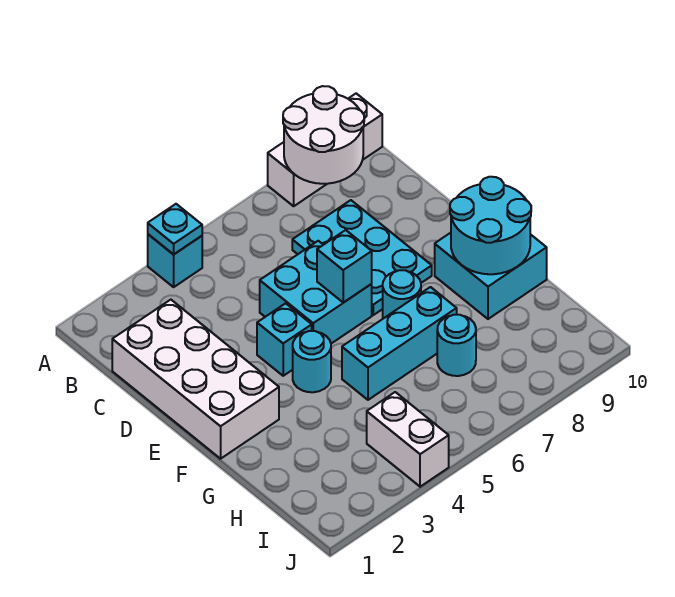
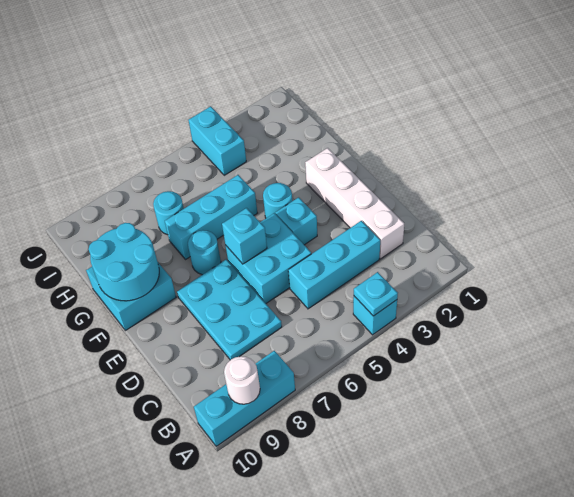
white 1x3 brick [268,93,382,206] -> cyan 1x3 brick [194,351,295,446]
white 2x2 round brick [283,86,364,184] -> white 1x1 round brick [224,356,260,404]
white 2x4 brick [112,300,279,459] -> white 1x4 brick [305,148,404,259]
none -> cyan 1x3 brick [288,221,380,309]
white 1x2 brick [367,392,449,487] -> cyan 1x2 brick [188,106,246,175]

